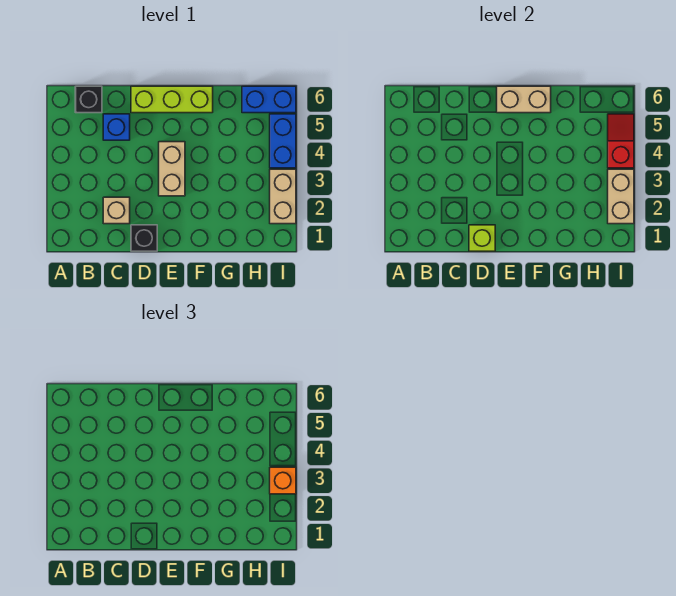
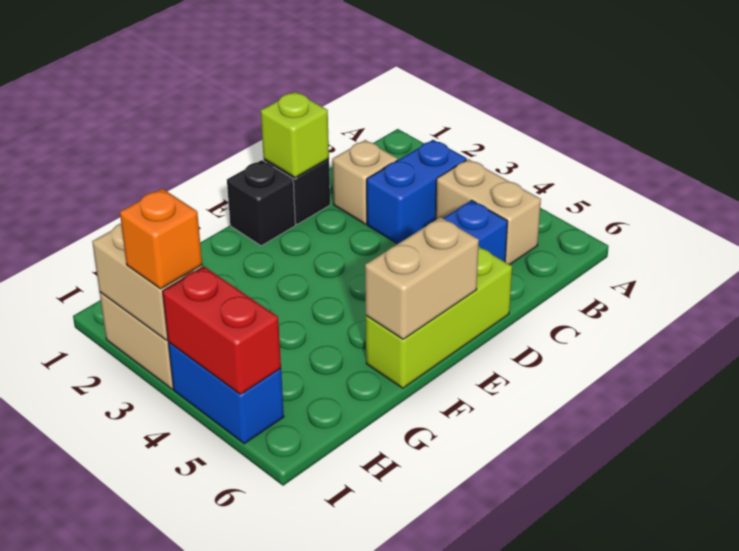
black 1x1 brick [75,86,102,113] -> black 1x1 brick moved to [227,160,295,246]
tan 1x2 brick [159,142,185,196] -> tan 1x2 brick moved to [436,159,541,265]
blue 1x2 brick [242,86,296,113] -> blue 1x2 brick moved to [367,140,467,244]
red 1x2 slope [608,114,634,168] -> red 1x2 brick [163,267,281,394]

